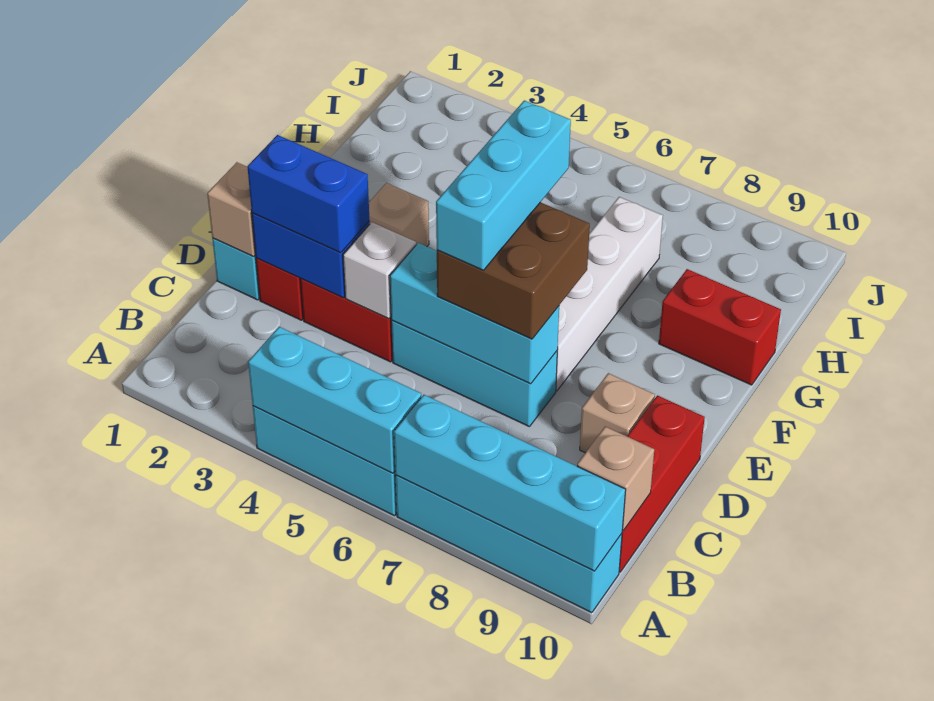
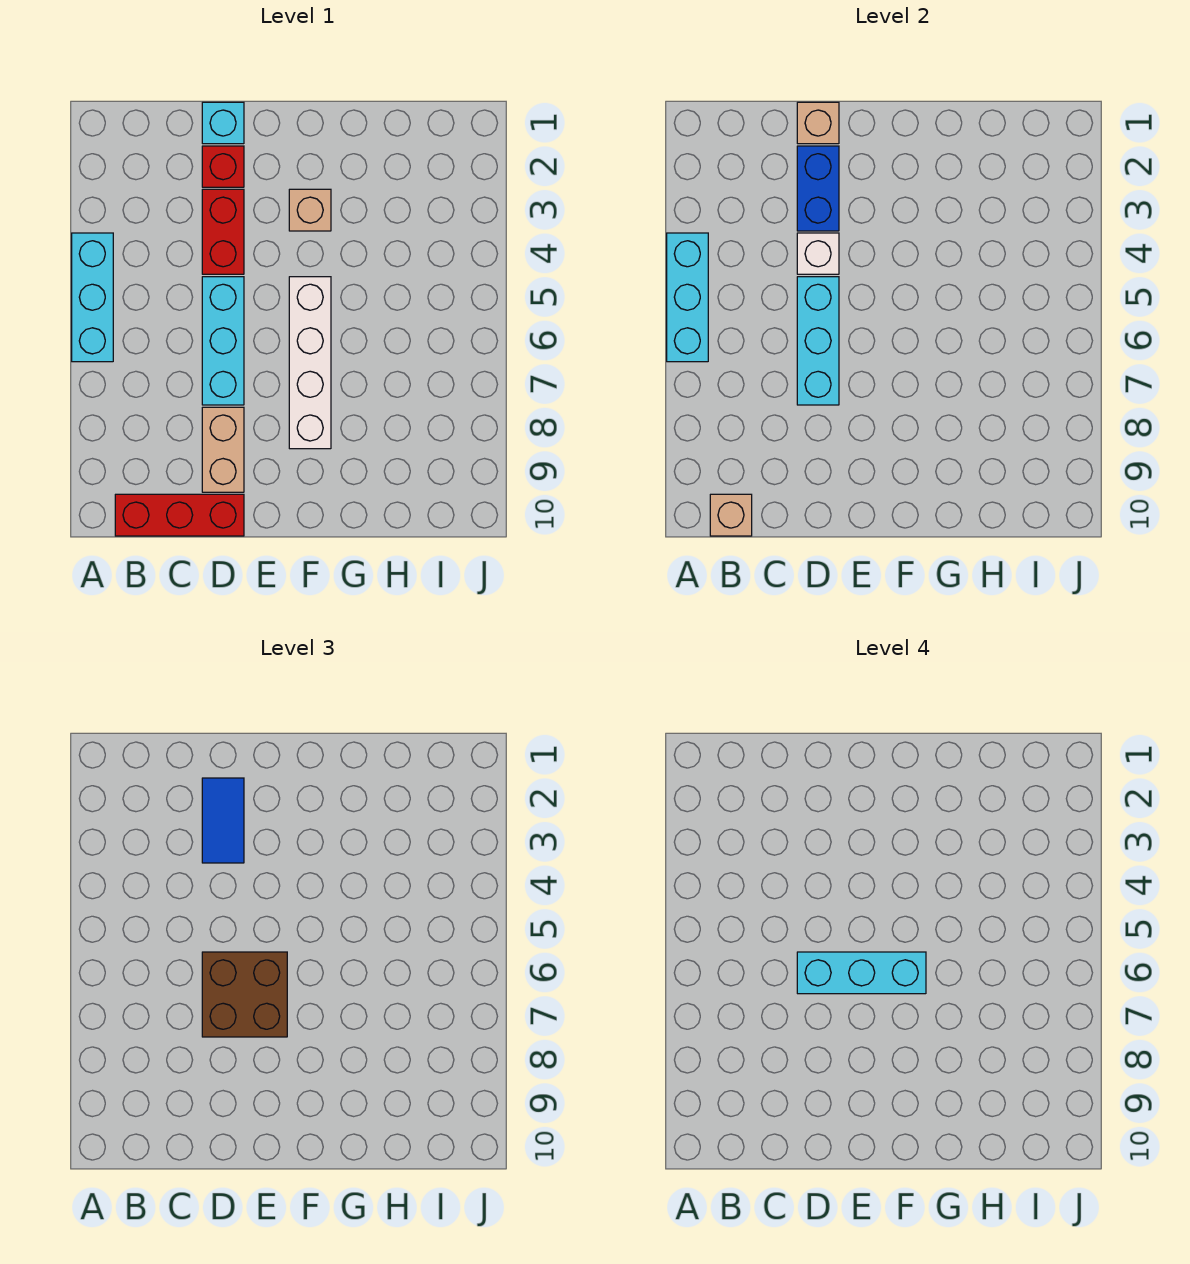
cyan 1x4 brick [395,475,622,613] -> none
cyan 1x4 brick [394,395,626,571] -> none
blue 1x2 brick [247,135,370,253] -> blue 1x2 tile [202,778,244,863]
tan 1x1 brick [580,373,655,453] -> tan 1x2 brick [202,407,244,492]
white 1x4 brick [556,197,663,391] -> white 1x4 brick turned to [289,277,331,449]
red 1x2 brick [659,269,781,385] -> none

